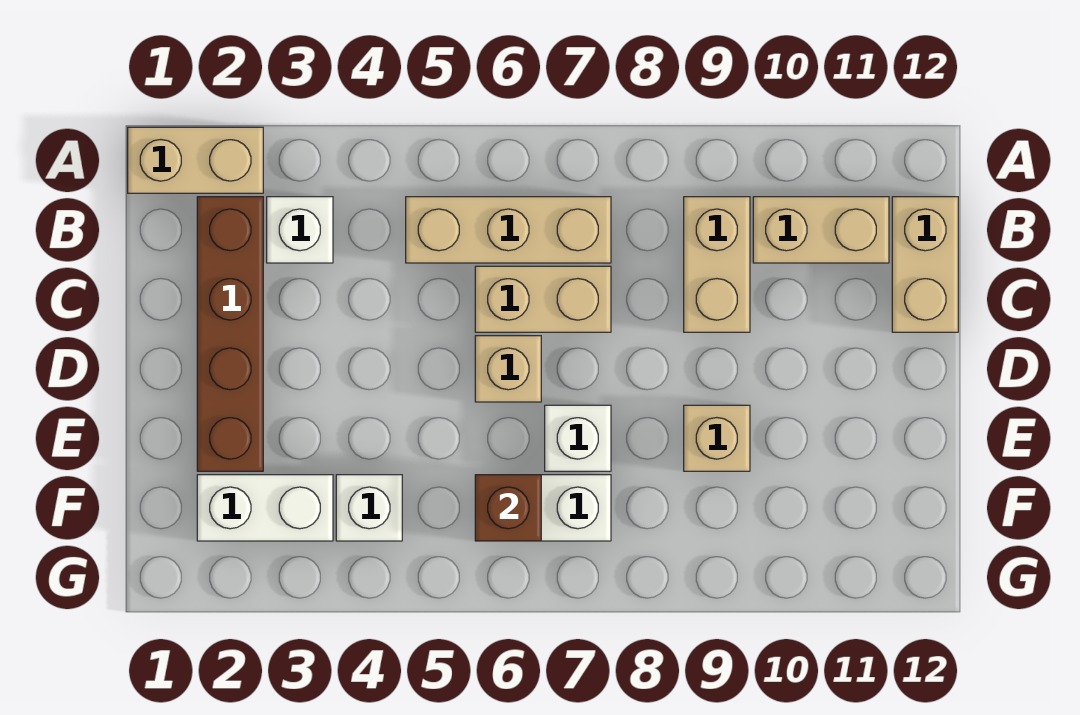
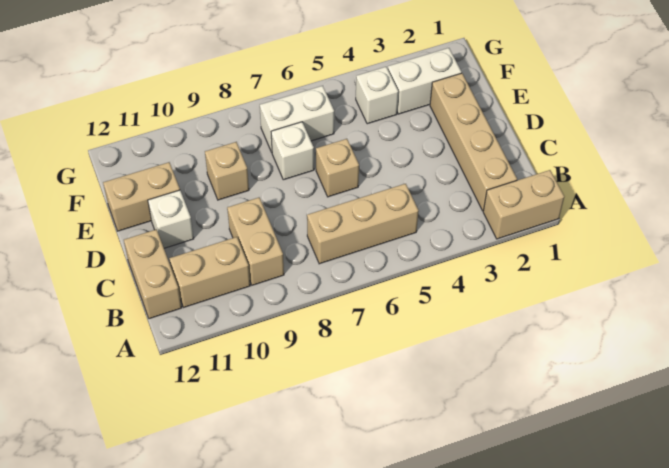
brown 1x4 brick [197,197,263,471] -> tan 1x4 brick [430,73,517,211]
white 1x1 brick [267,197,333,263] -> white 1x1 brick moved to [148,190,194,248]
tan 1x2 brick [475,266,611,332] -> tan 1x2 brick moved to [103,162,180,231]
brown 1x1 brick [475,475,541,541] -> none

